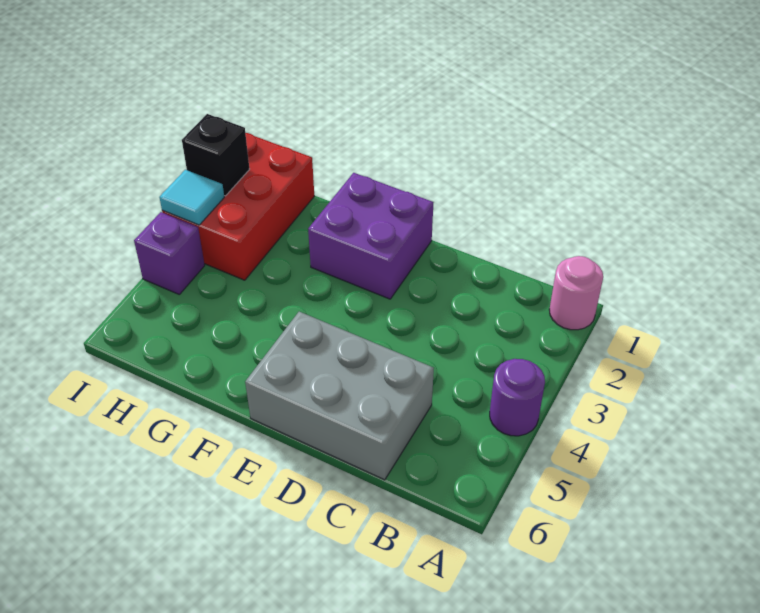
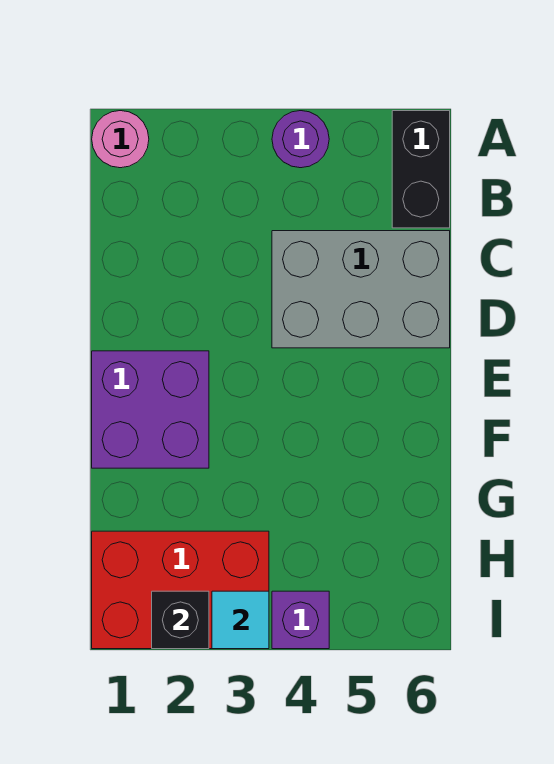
none -> black 1x2 brick [392,111,450,228]
grey 2x3 brick [245,312,434,480] -> grey 2x3 brick turned to [272,231,450,348]

